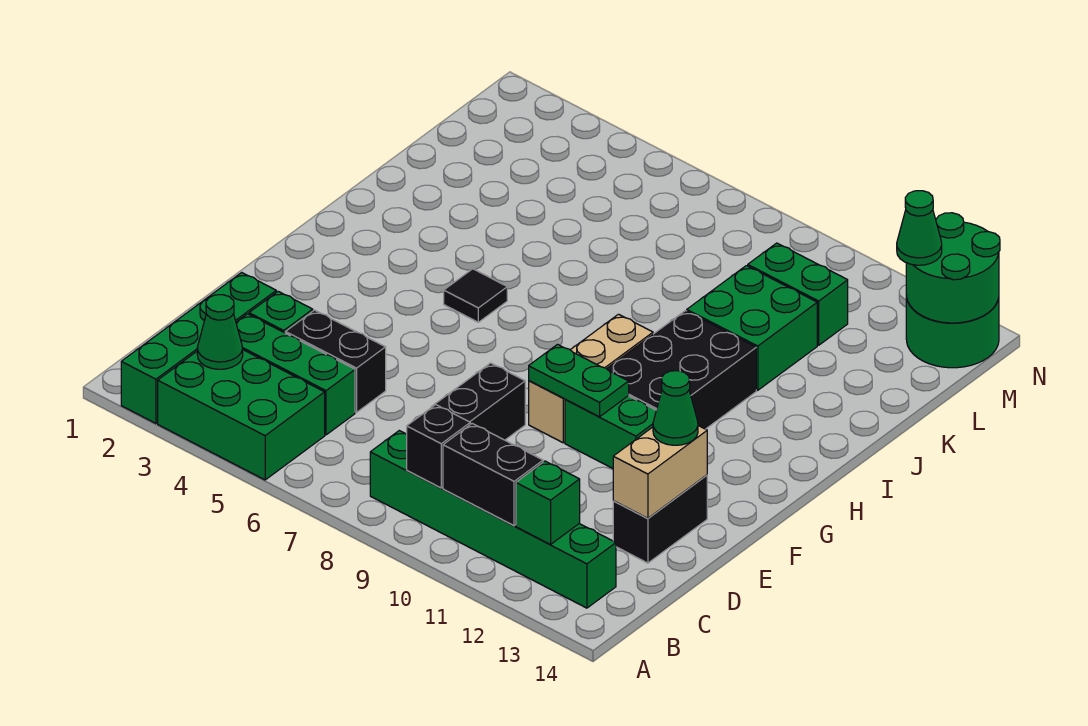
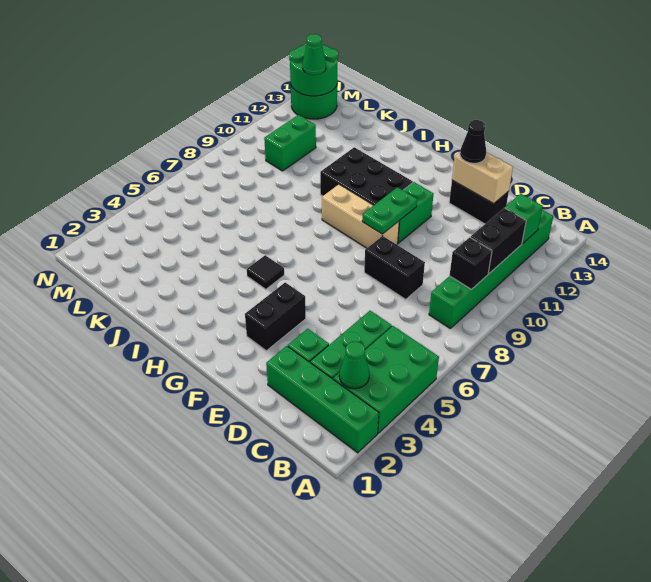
black 1x2 brick [285,310,386,412] -> black 1x2 brick moved to [245,282,306,351]
green 1x1 cone [653,371,698,445] -> black 1x1 cone [460,120,486,163]
green 2x2 brick [687,266,817,390] -> none

